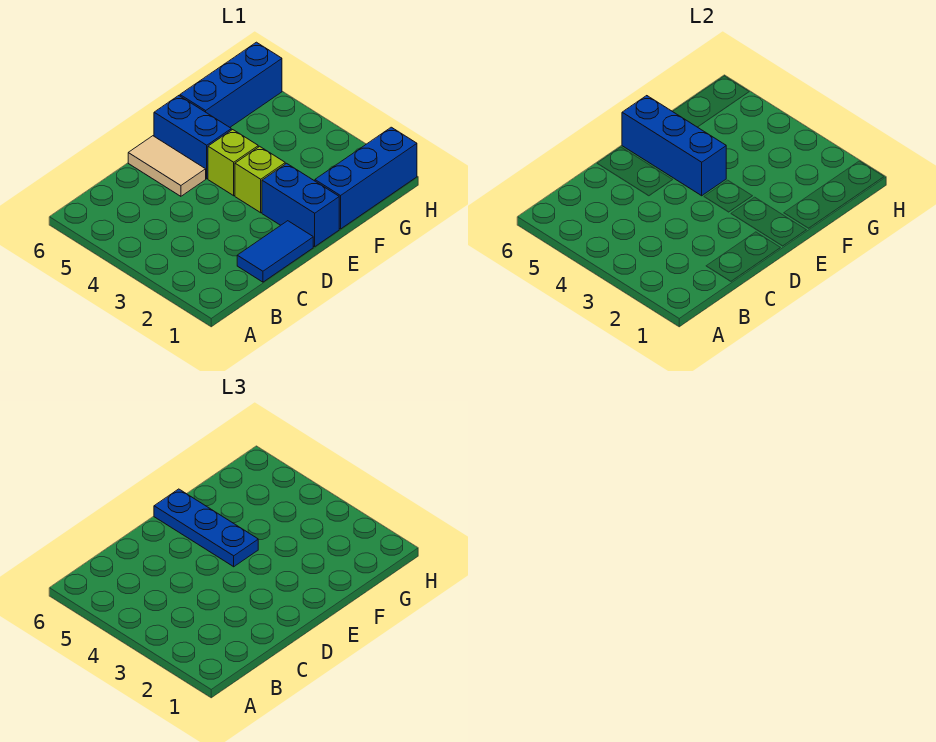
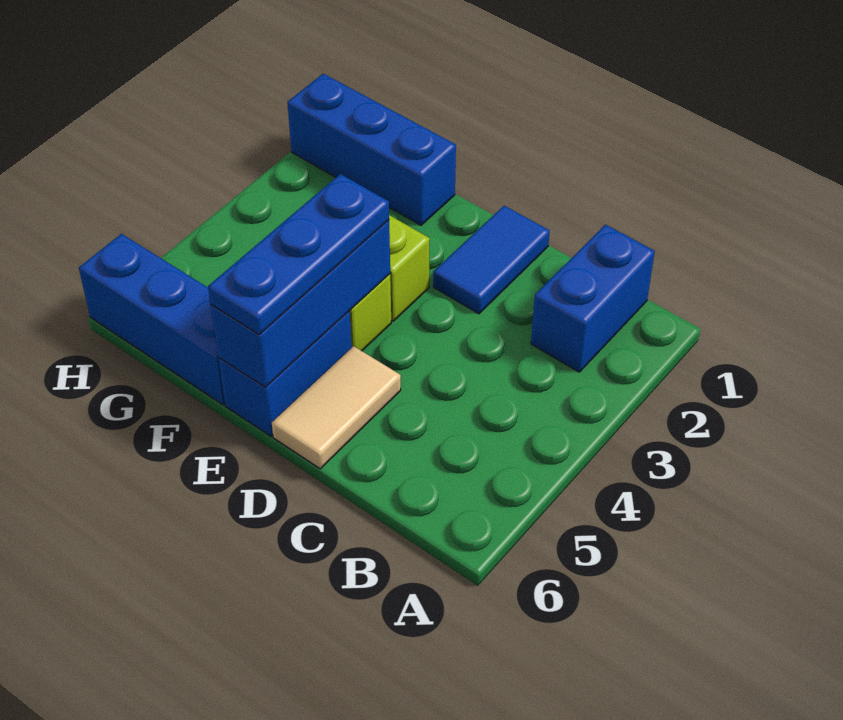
blue 1x2 tile [237,221,313,282] -> blue 1x2 tile turned to [433,206,550,314]
blue 1x2 brick [262,163,339,247] -> blue 1x2 brick moved to [531,225,655,372]

